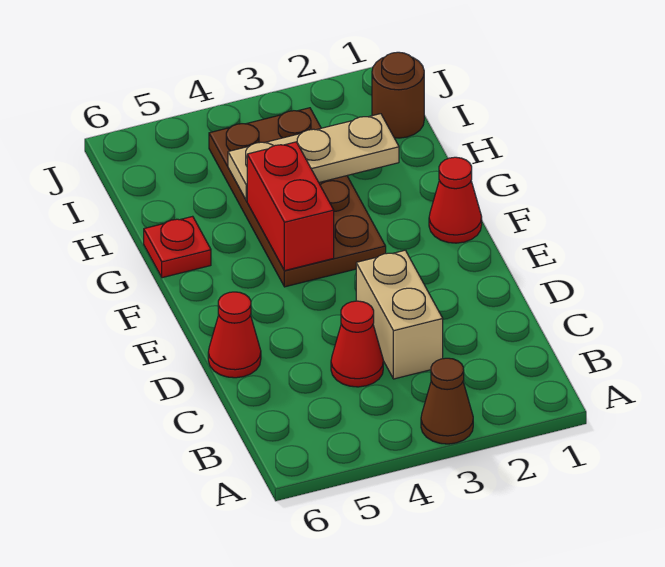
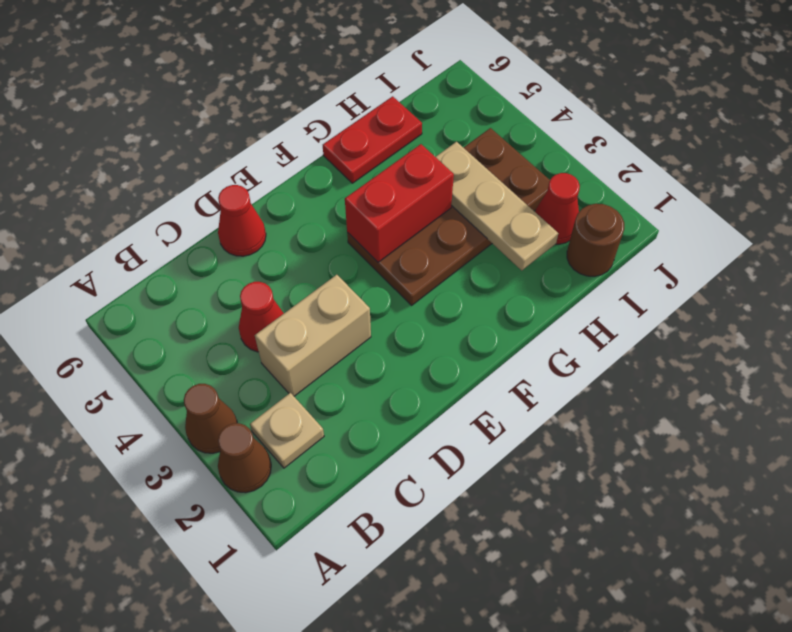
none -> brown 1x1 cone [218,423,271,493]
none -> tan 1x1 plate [250,393,324,468]
red 1x1 cone [429,157,482,243] -> red 1x1 cone moved to [535,173,580,244]
red 1x1 plate [144,216,211,278] -> red 1x2 plate [323,96,422,183]

